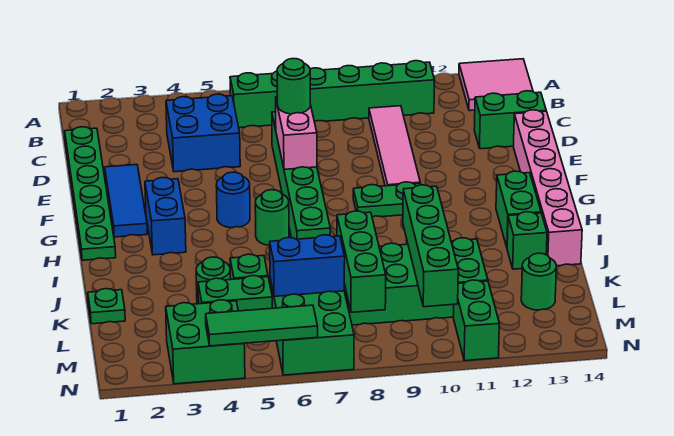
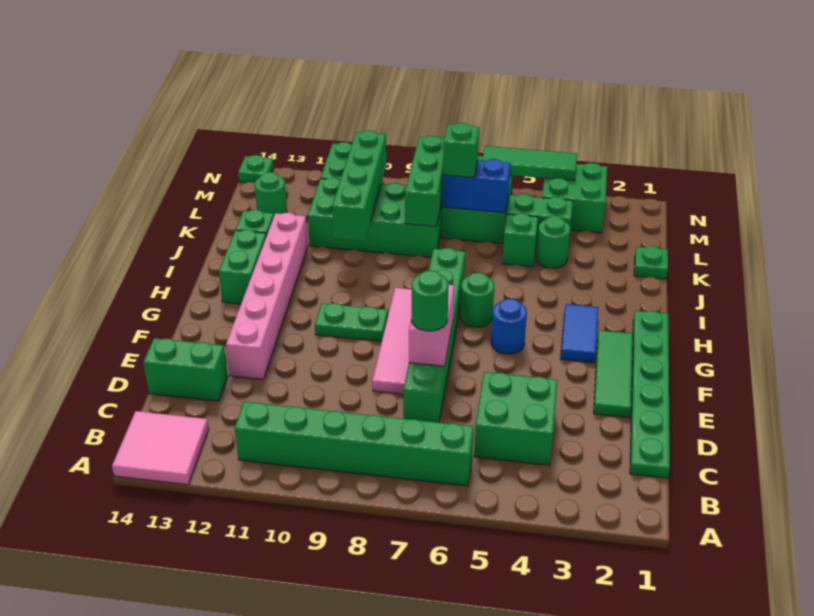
blue 2x2 brick [166,94,240,172] -> green 2x2 brick [474,372,558,465]
pink 1x4 tile [369,106,420,186] -> pink 1x4 tile moved to [372,288,412,394]
blue 1x3 tile [105,165,147,237] -> green 1x3 tile [594,330,633,418]
pink 1x6 brick [513,110,582,266] -> pink 1x6 brick moved to [226,213,308,379]
blue 1x2 brick [145,177,186,255] -> blue 1x2 tile [560,304,598,363]
none -> green 1x1 brick [443,123,479,178]
none -> green 1x1 plate [238,155,274,183]

